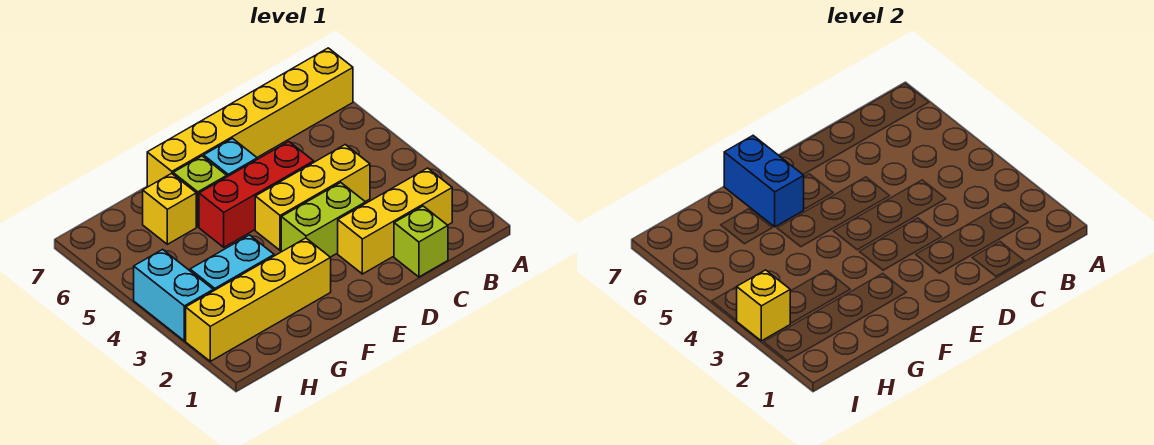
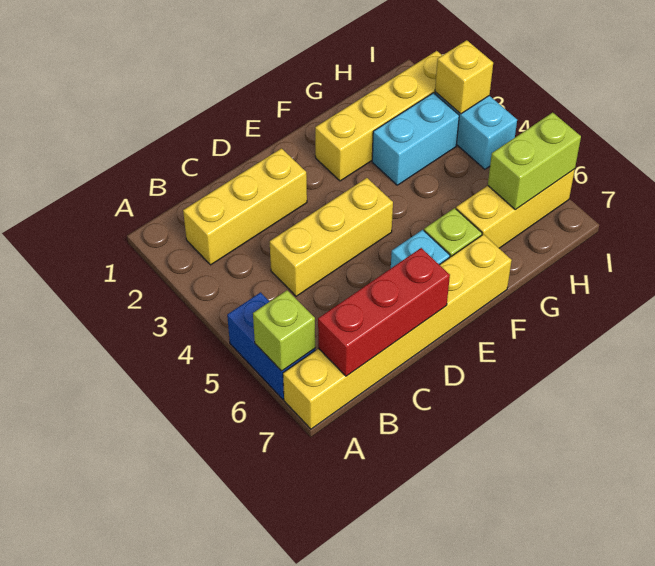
lime 1x1 brick [394,206,448,277] -> lime 1x1 brick moved to [253,290,315,371]
lime 1x2 brick [281,183,366,257] -> lime 1x2 brick moved to [488,112,581,210]
red 1x3 brick [199,142,314,247] -> red 1x3 brick moved to [318,248,450,376]
blue 1x2 brick [724,136,804,227] -> blue 1x2 brick moved to [227,292,315,399]
yellow 1x1 brick [143,173,196,244] -> yellow 1x3 brick [456,169,575,248]

